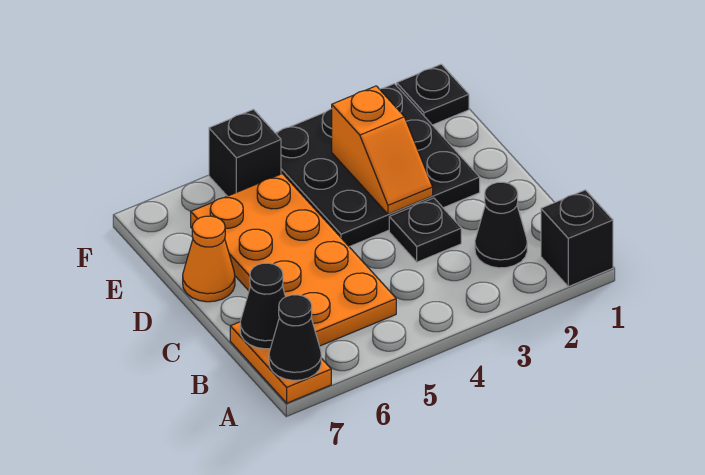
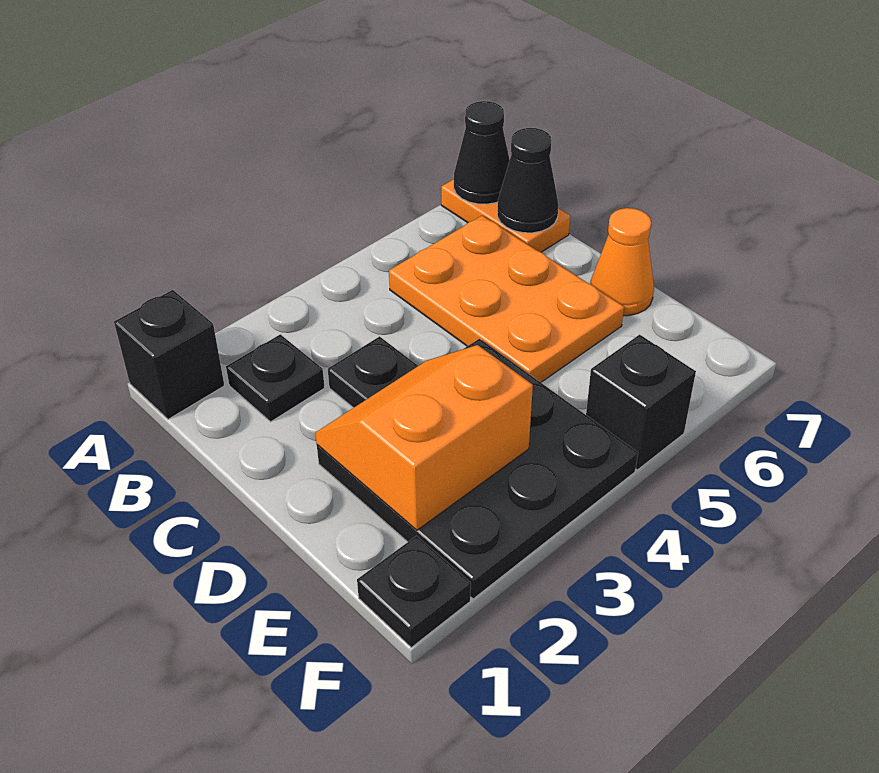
black 1x1 cone [475,182,527,268] -> black 1x1 plate [226,334,325,422]
orange 2x4 plate [191,174,396,346] -> orange 2x3 plate [389,215,624,382]
orange 1x2 slope [332,86,433,214] -> orange 2x2 slope [315,345,533,530]

